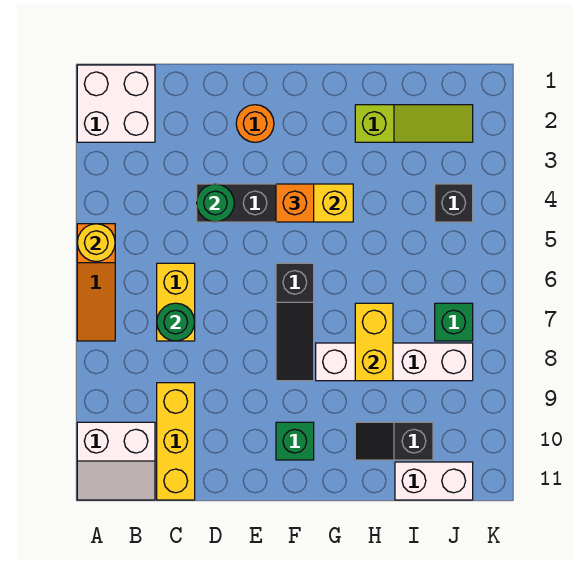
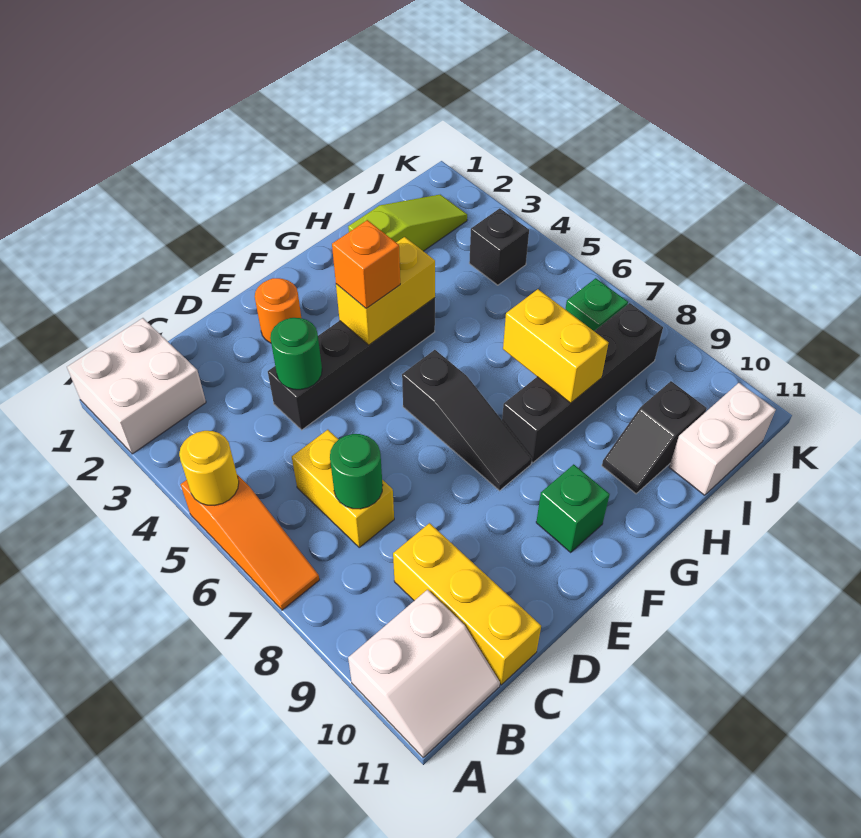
white 1x4 brick [316,343,473,381] -> black 1x4 brick [502,303,663,463]

